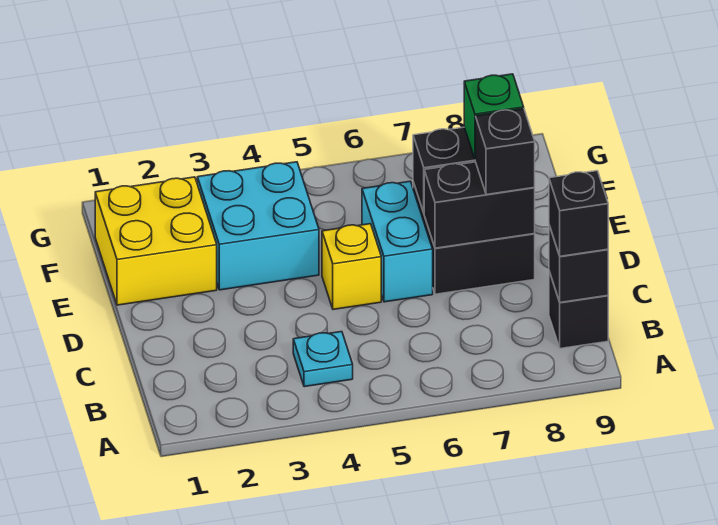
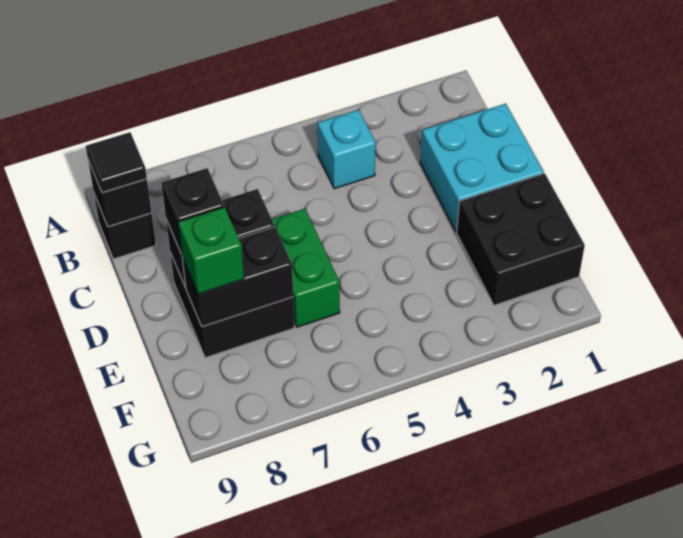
cyan 1x1 plate [293,332,353,387] -> cyan 1x1 brick [318,110,376,189]
black 1x1 brick [549,171,608,256] -> black 1x1 tile [86,132,147,192]
yellow 1x1 brick [322,224,381,309] -> none
cyan 1x2 brick [362,181,433,302] -> green 1x2 brick [272,209,340,327]
yellow 2x2 brick [95,177,217,305] -> black 2x2 brick [457,173,585,305]
cyan 2x2 brick [197,162,319,290] -> cyan 2x2 brick moved to [420,104,544,232]

